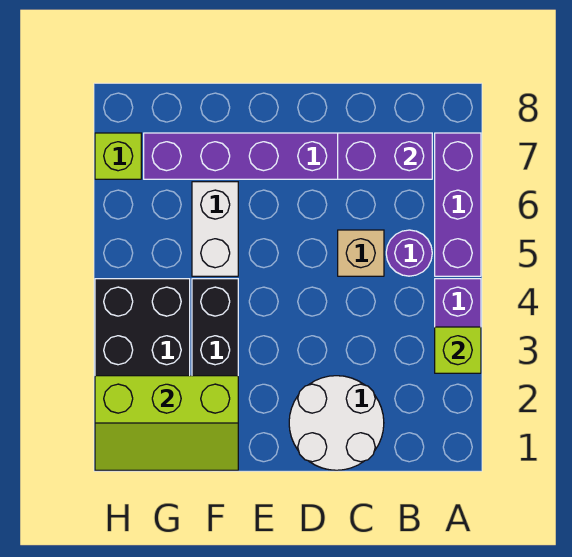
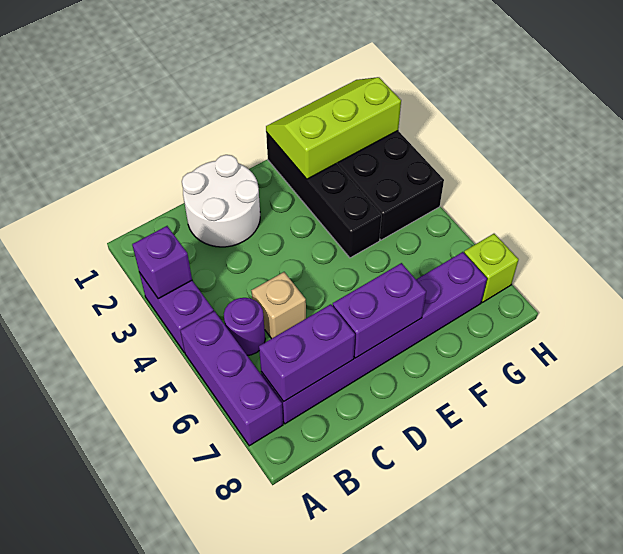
lime 1x1 brick [435,327,481,373] -> purple 1x1 brick [132,226,192,299]
none -> purple 1x2 brick [333,263,426,358]
white 1x2 brick [192,182,238,276] -> none

